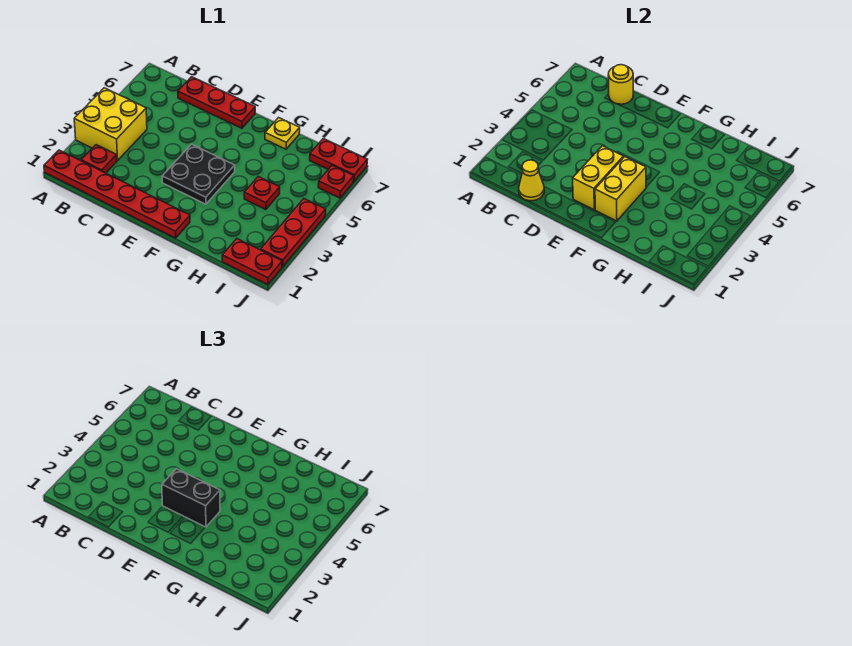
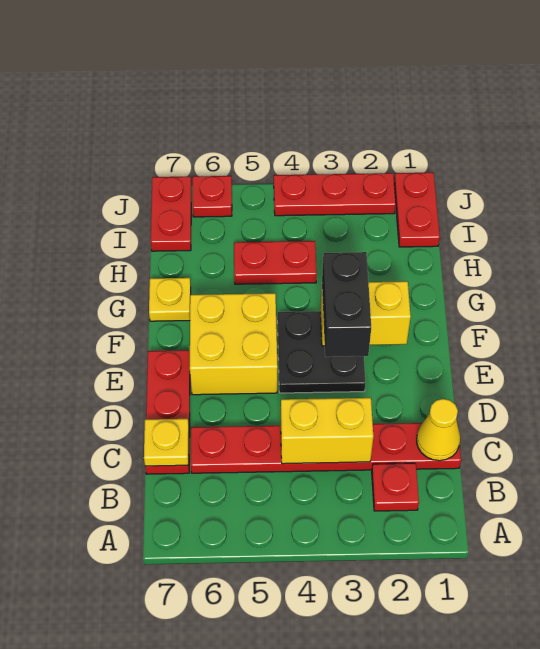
red 1x6 plate [44,150,190,238] -> red 1x6 plate turned to [191,423,461,473]
yellow 2x2 brick [74,88,147,161] -> yellow 2x2 brick moved to [189,293,278,395]
yellow 1x1 round brick [608,65,633,104] -> yellow 1x1 plate [144,419,189,466]
yellow 1x2 brick [573,146,624,210] -> yellow 1x2 brick moved to [281,398,373,464]
red 1x1 plate [244,177,280,210] -> red 1x2 plate [234,241,317,284]

